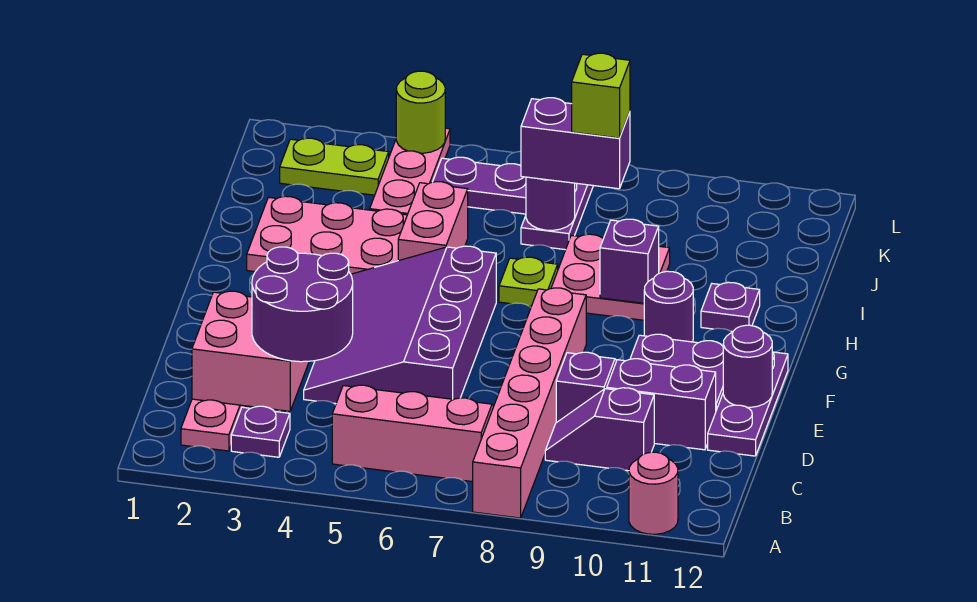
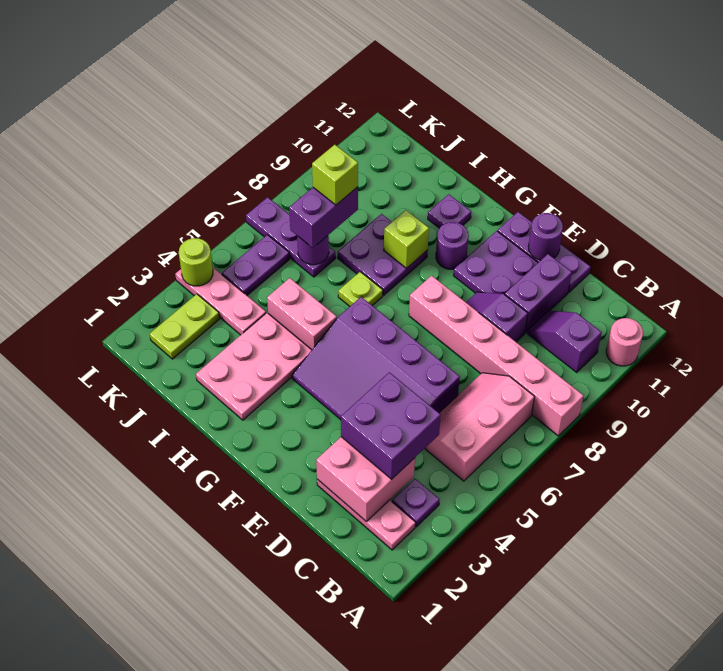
purple 2x2 round brick [252,247,353,362] -> purple 2x2 brick [341,372,441,479]
purple 1x2 slope [545,388,654,471] -> purple 1x2 slope turned to [527,311,602,372]
pink 2x2 plate [551,234,670,320] -> purple 2x2 plate [338,214,428,295]
purple 1x1 brick [600,219,659,303] -> lime 1x1 brick [384,210,429,269]

